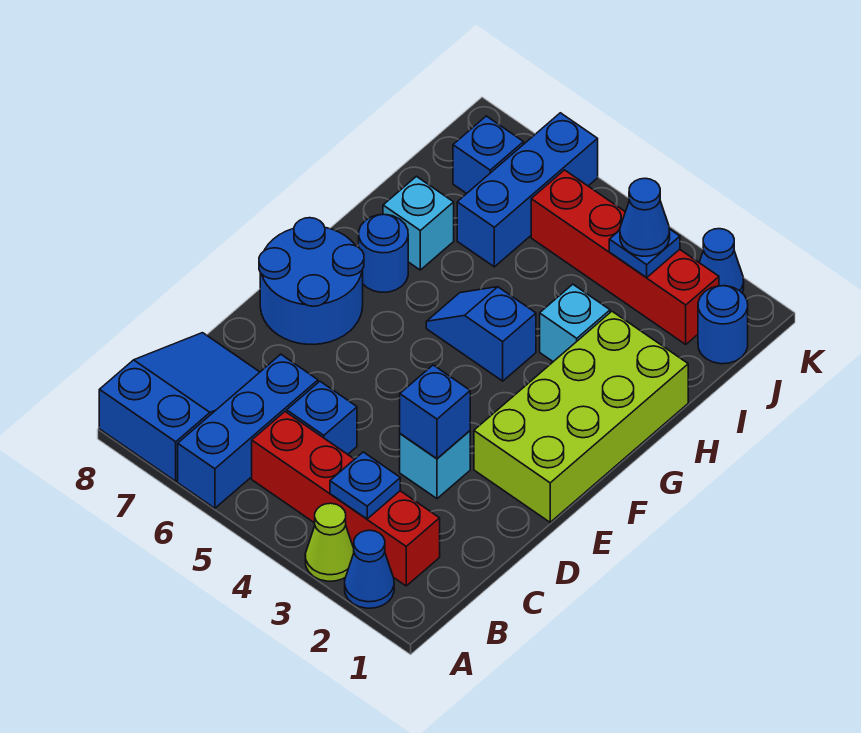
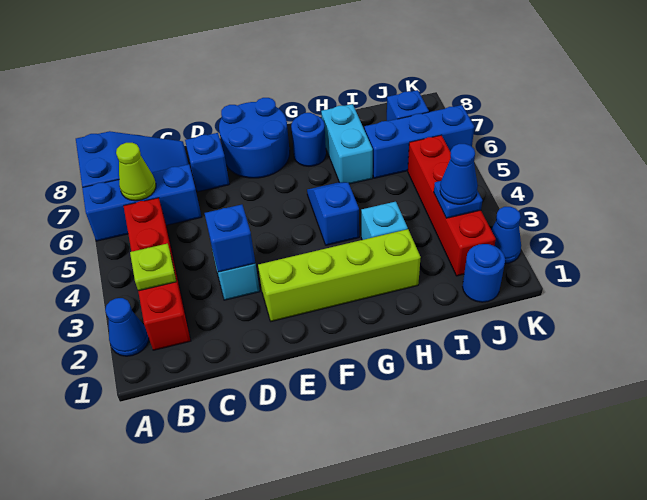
lime 1x1 cone [305,503,354,581] -> lime 1x1 cone moved to [116,143,156,201]
blue 1x1 plate [330,452,400,519] -> lime 1x1 plate [130,244,176,291]
blue 1x1 brick [287,381,357,454] -> blue 1x1 brick moved to [185,133,229,192]
lime 2x4 brick [474,311,688,522] -> lime 1x4 brick [258,229,421,321]
cyan 1x1 brick [383,176,454,270] -> cyan 1x2 brick [321,104,373,184]

